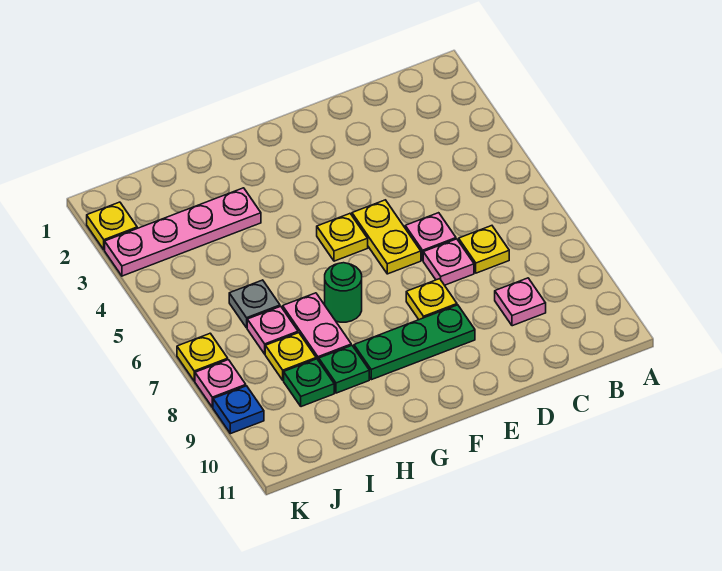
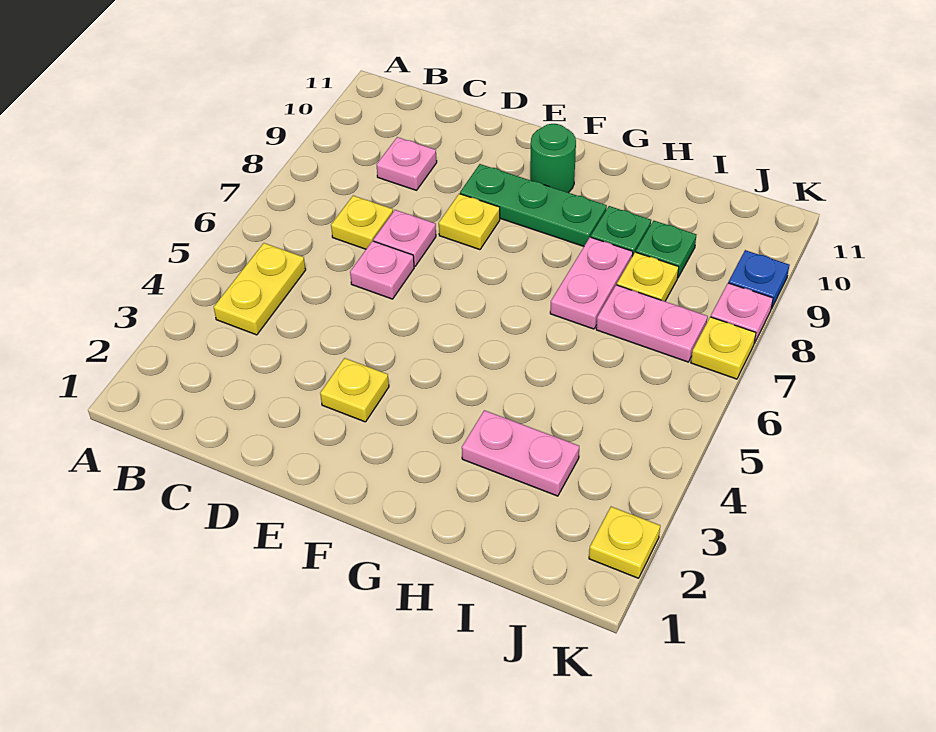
yellow 1x2 plate [352,200,421,274] -> yellow 1x2 plate moved to [214,243,306,335]
yellow 1x1 plate [317,214,368,261] -> yellow 1x1 plate moved to [320,358,389,422]
green 1x1 round brick [325,263,362,322] -> green 1x1 round brick moved to [530,124,576,193]
pink 1x4 plate [105,188,261,276] -> pink 1x2 plate [462,410,579,496]
grey 1x1 plate [229,280,280,328] -> none
pink 1x1 plate [247,306,298,354] -> pink 1x2 plate [596,285,708,362]

